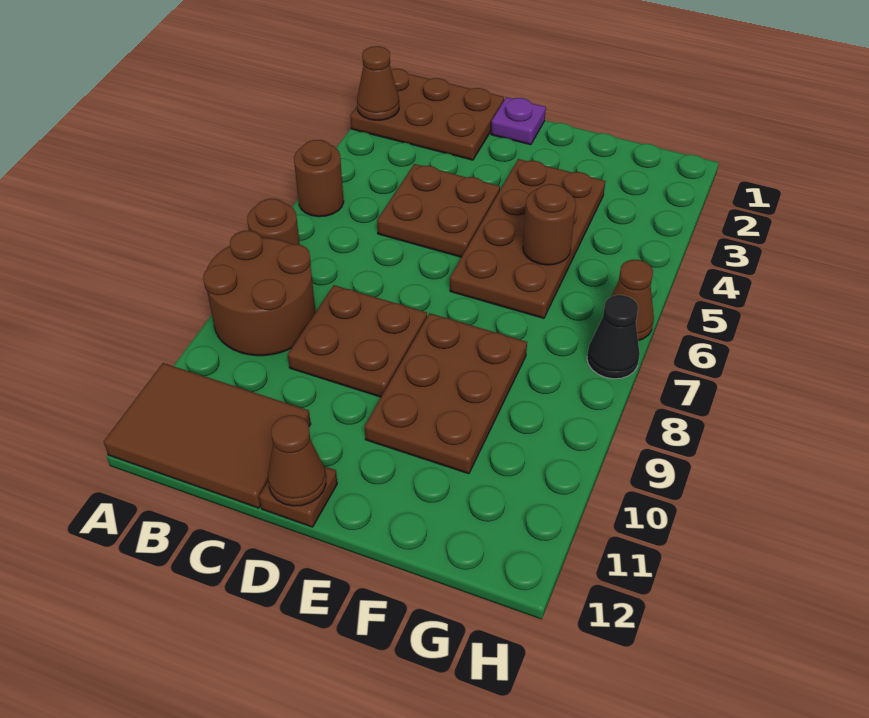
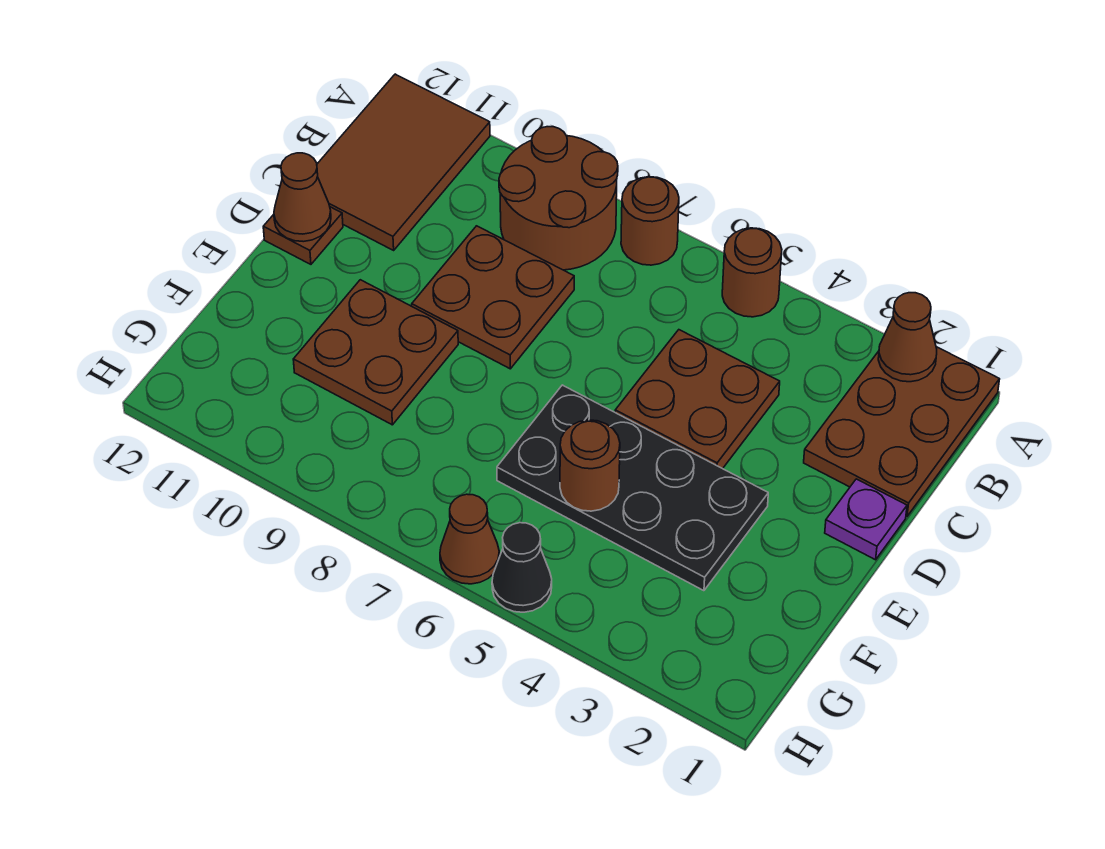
brown 2x4 plate [450,159,605,318] -> black 2x4 plate [497,385,768,591]
brown 2x3 plate [365,313,527,474] -> brown 2x2 plate [293,280,458,425]
black 1x1 cone [587,295,640,379] -> black 1x1 cone moved to [492,523,552,612]

